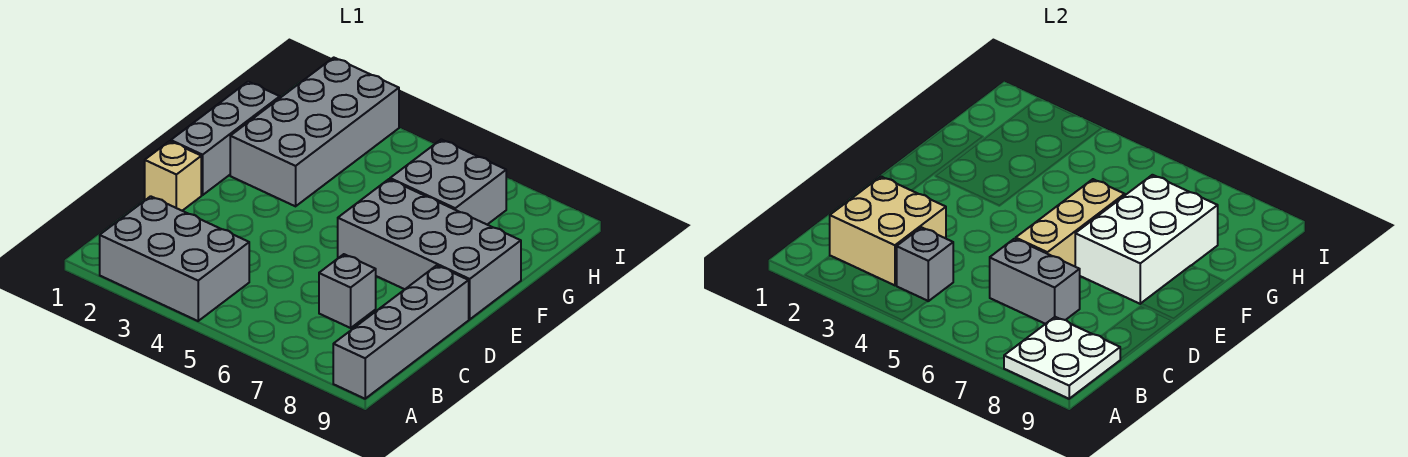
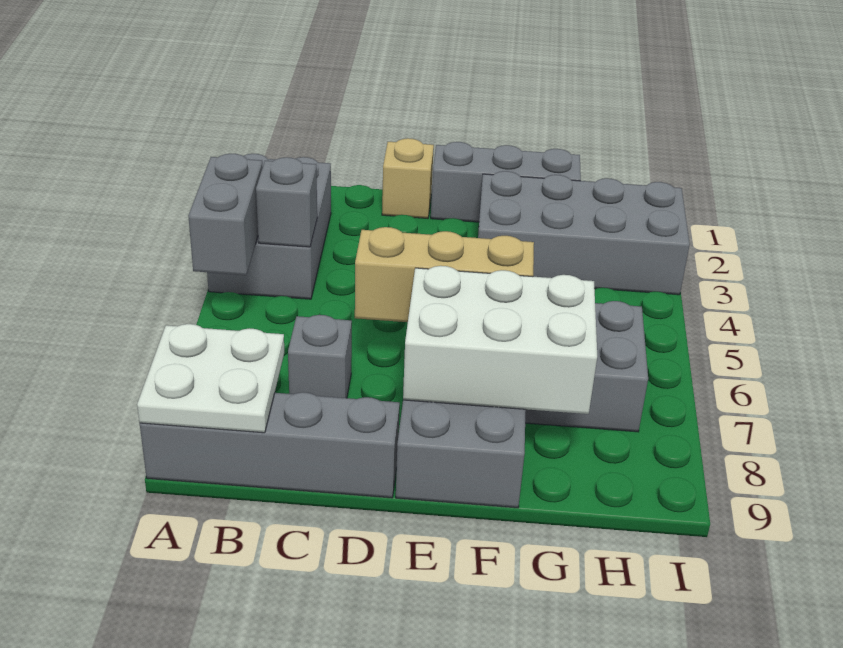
tan 2x2 brick [830,177,946,285] -> none
grey 1x2 brick [990,239,1080,324] -> grey 1x2 brick moved to [189,154,263,275]

